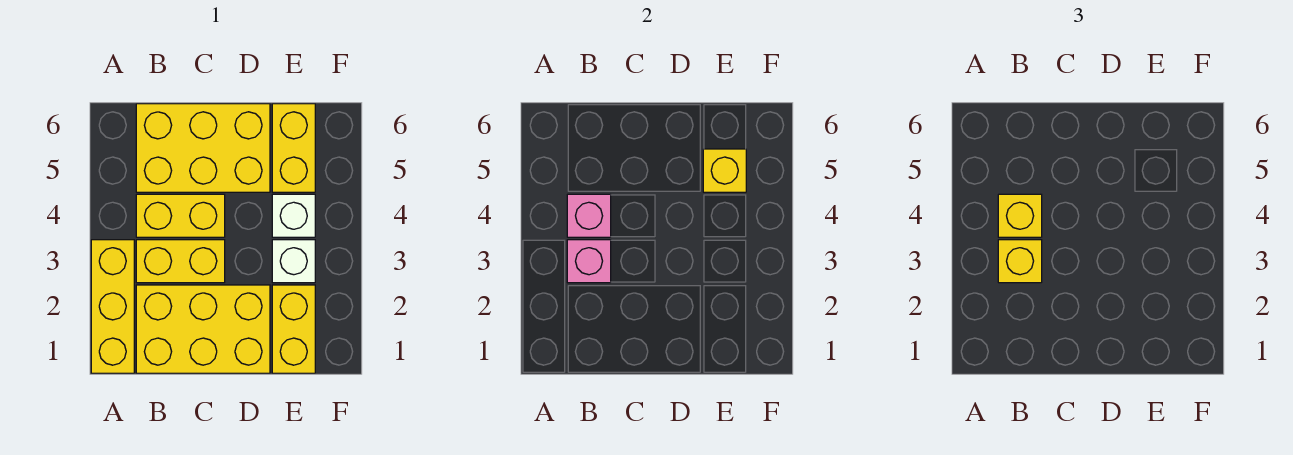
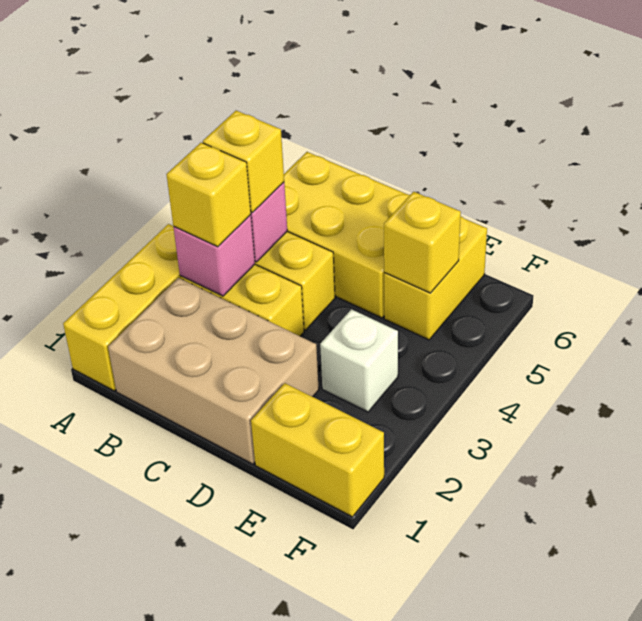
yellow 2x3 brick [136,285,270,373] -> tan 2x3 brick [108,278,319,464]
yellow 1x2 brick [272,285,315,373] -> yellow 1x2 brick turned to [251,383,384,517]
white 1x1 brick [272,194,315,237] -> none

